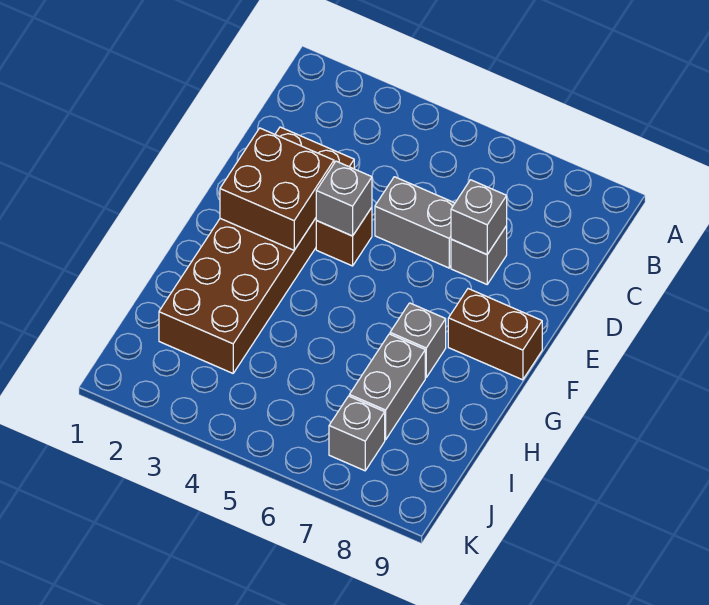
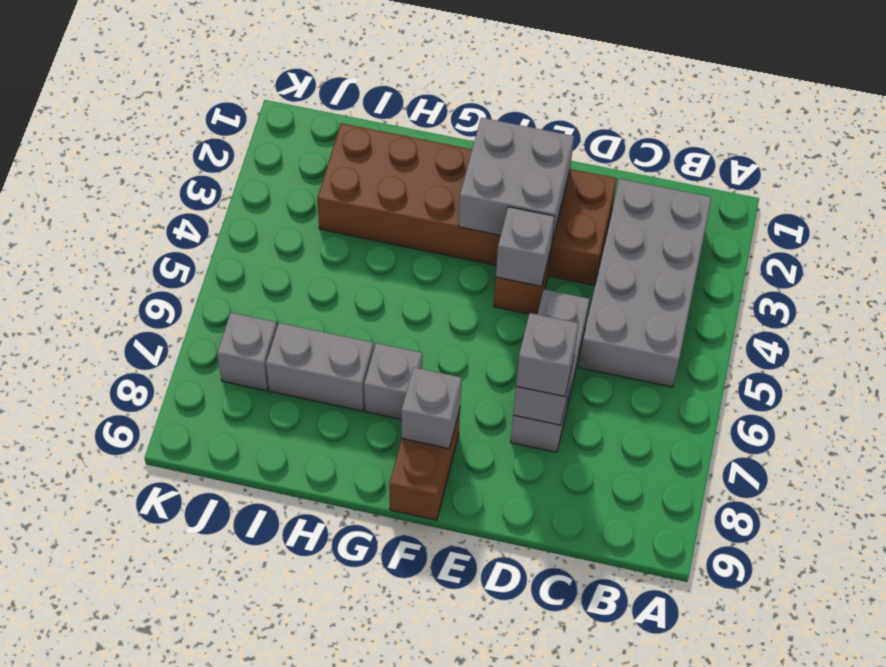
none -> grey 2x4 brick [579,179,712,387]
none -> grey 1x1 brick [516,313,579,397]
brown 2x2 brick [220,128,334,250] -> grey 2x2 brick [459,118,574,242]
none -> grey 1x1 brick [402,367,462,448]

